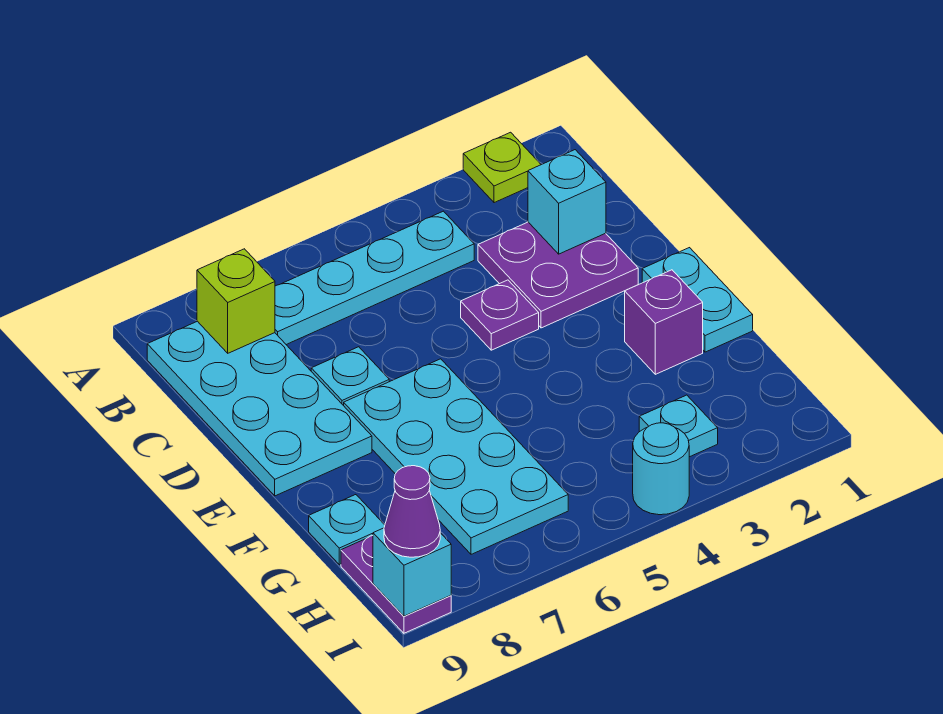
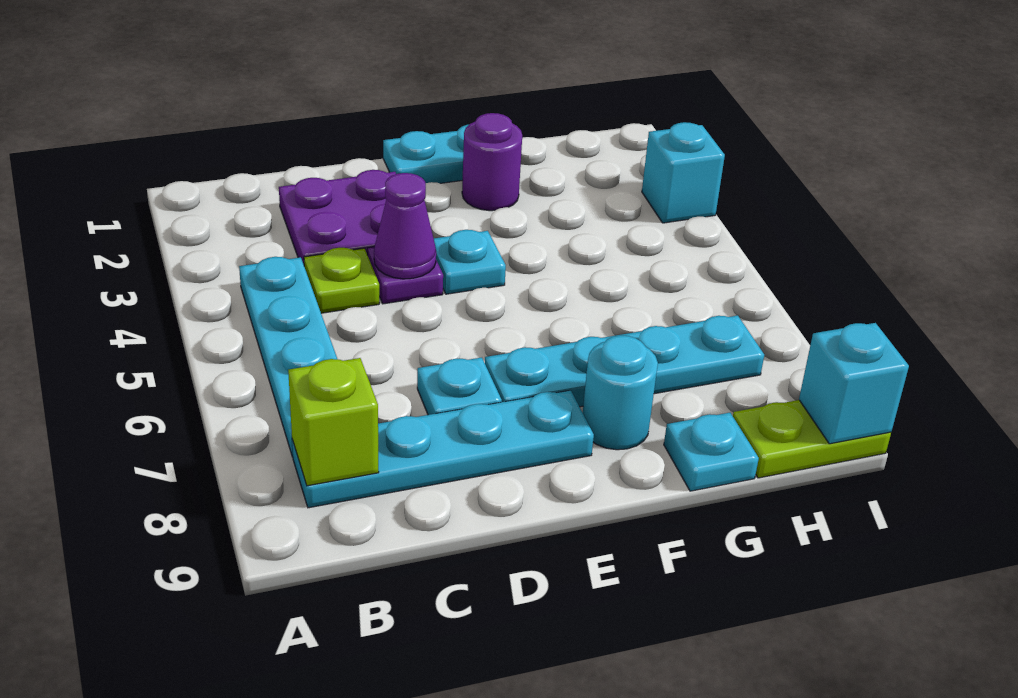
lime 1x1 plate [463,132,541,203] -> lime 1x1 plate moved to [304,248,379,313]
cyan 2x4 plate [147,321,372,496] -> cyan 1x4 plate [292,390,594,508]
cyan 1x1 brick [528,150,606,254] -> cyan 1x1 brick moved to [642,122,725,223]
cyan 2x4 plate [344,359,568,554] -> cyan 1x4 plate [485,315,764,407]
purple 1x1 brick [625,270,703,374] -> purple 1x1 round brick [462,113,522,211]
cyan 1x1 plate [639,395,718,457] -> cyan 1x1 plate moved to [434,230,506,294]
purple 1x2 plate [341,536,451,633] -> lime 1x2 plate [733,400,891,478]
cyan 1x1 round brick [633,423,689,515] -> cyan 1x1 round brick moved to [583,335,658,450]
purple 1x1 cone [384,466,440,557] -> purple 1x1 cone moved to [374,173,436,279]

